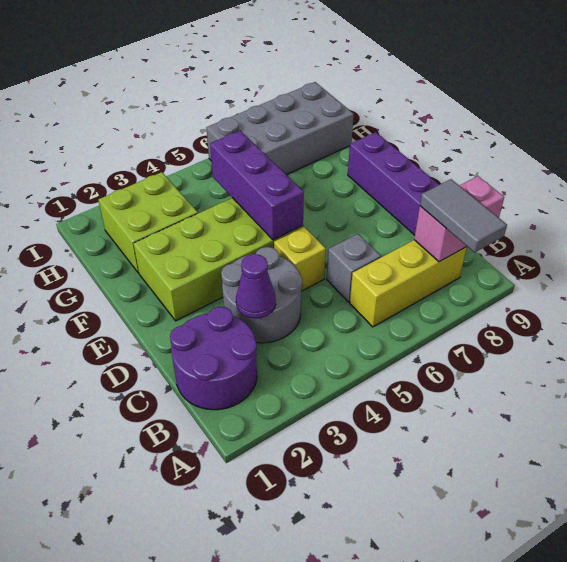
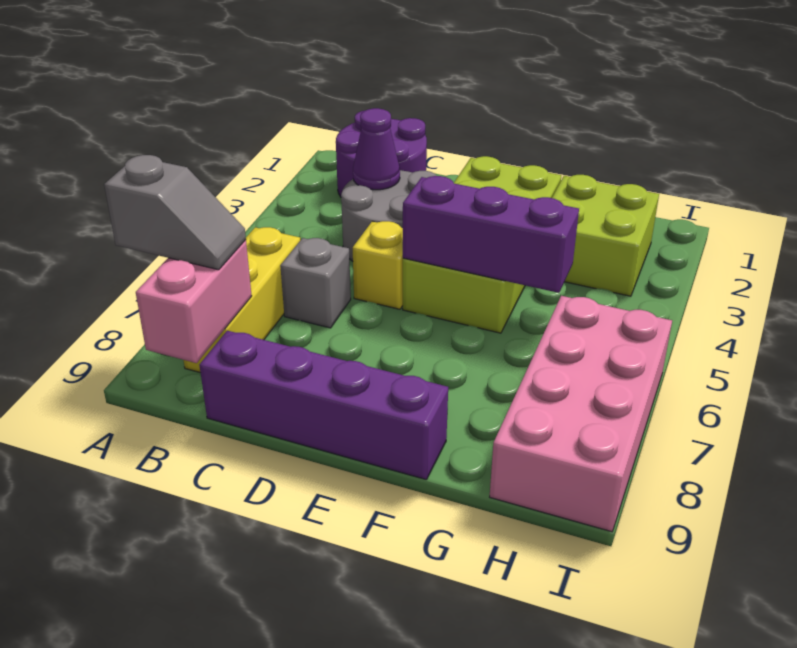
grey 1x2 tile [420,179,507,252] -> grey 1x2 slope [104,155,246,270]
grey 2x4 brick [206,82,354,175] -> pink 2x4 brick [490,296,672,532]

